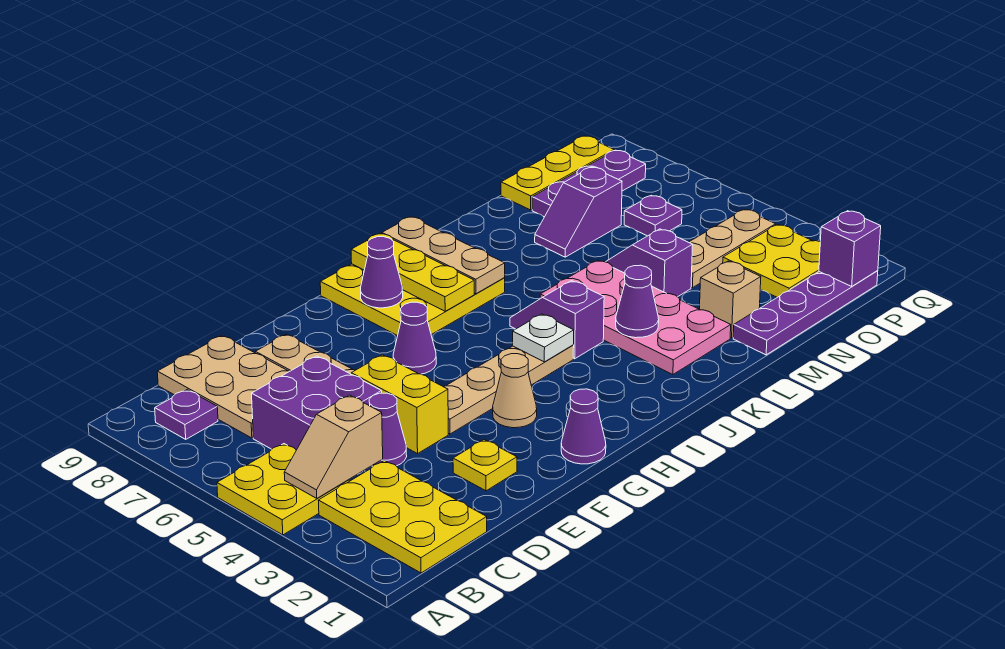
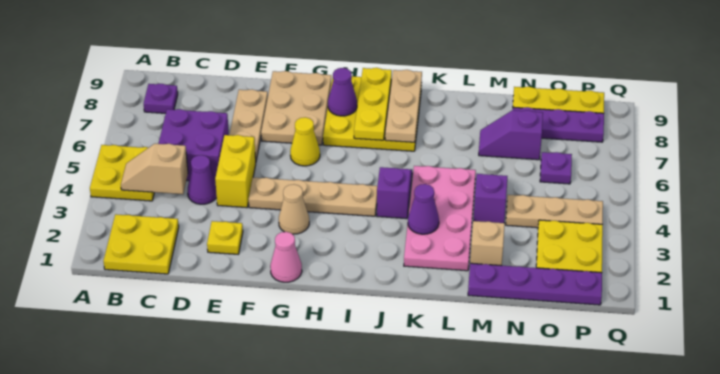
yellow 2x3 plate [318,461,487,573] -> yellow 2x2 plate [103,214,179,274]
tan 2x3 plate [157,335,289,438] -> tan 2x3 plate moved to [261,71,331,145]
purple 1x1 cone [561,389,606,464] -> pink 1x1 cone [270,232,302,282]
purple 1x1 cone [393,302,436,374] -> yellow 1x1 cone [290,117,320,166]
white 1x1 plate [512,314,574,362] -> none
purple 1x1 brick [819,211,881,286] -> none

